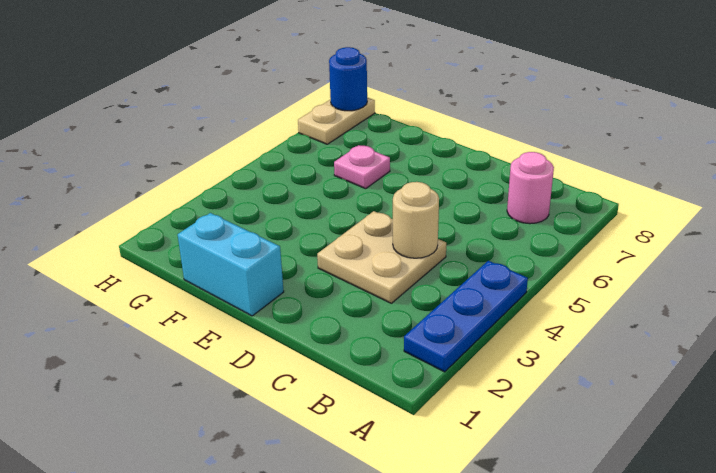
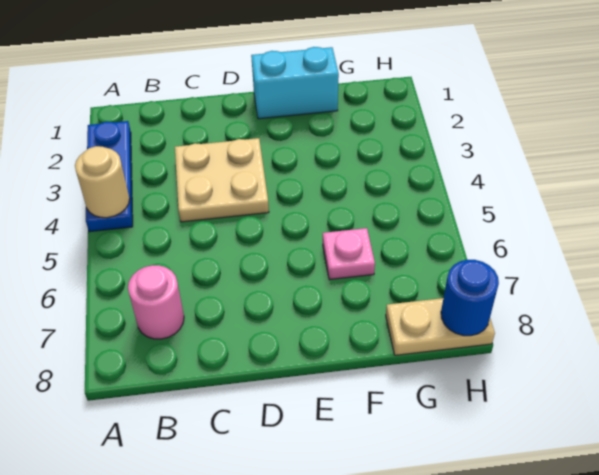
tan 1x1 round brick [393,182,439,258] -> tan 1x1 round brick moved to [75,146,130,218]
tan 1x2 plate [298,98,375,144] -> tan 1x2 plate turned to [386,298,495,355]

